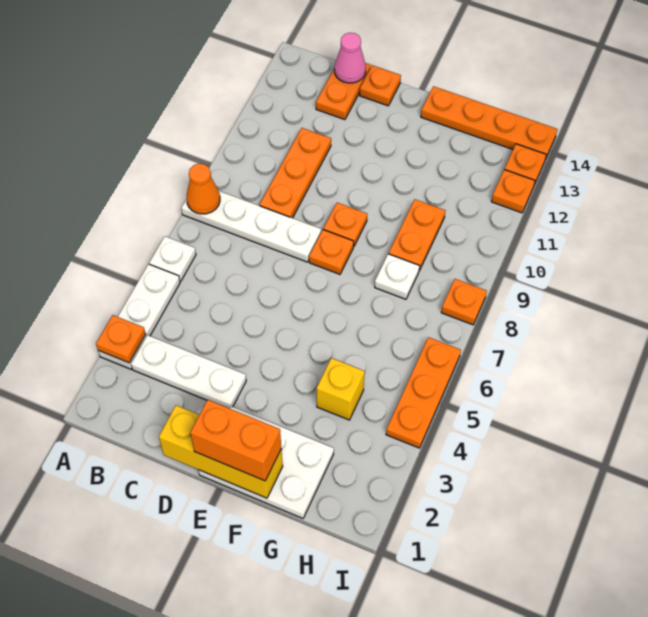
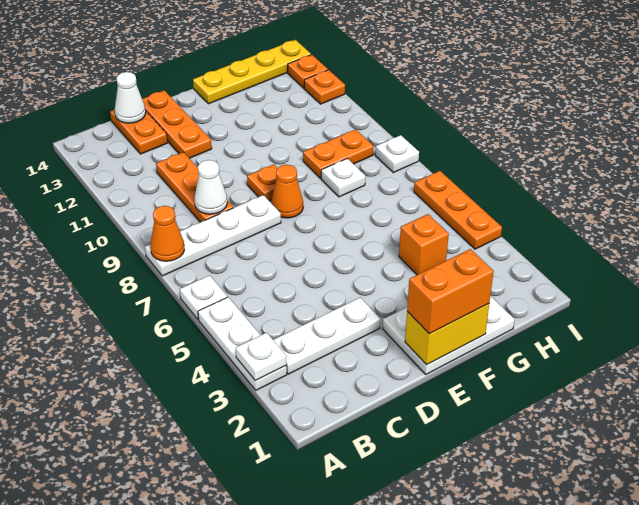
orange 1x1 plate [96,315,146,363] -> white 1x1 plate [236,333,286,381]
none -> white 1x1 cone [194,160,227,214]
pink 1x1 cone [334,33,366,83] -> white 1x1 cone [115,72,146,123]
yellow 1x3 brick [159,405,283,498] -> yellow 1x2 brick [405,304,489,365]
orange 1x1 plate [360,65,401,106] -> orange 1x3 plate [142,90,212,158]
orange 1x1 plate [309,230,354,274] -> orange 1x1 cone [271,165,303,218]
orange 1x4 plate [421,86,557,160] -> yellow 1x4 plate [193,40,311,104]
yellow 1x1 brick [317,358,365,420] -> orange 1x1 brick [399,214,449,275]
orange 1x2 plate [389,199,446,271] -> orange 1x2 plate turned to [303,129,373,178]
orange 1x1 plate [441,279,487,325] -> white 1x1 plate [375,135,419,173]

